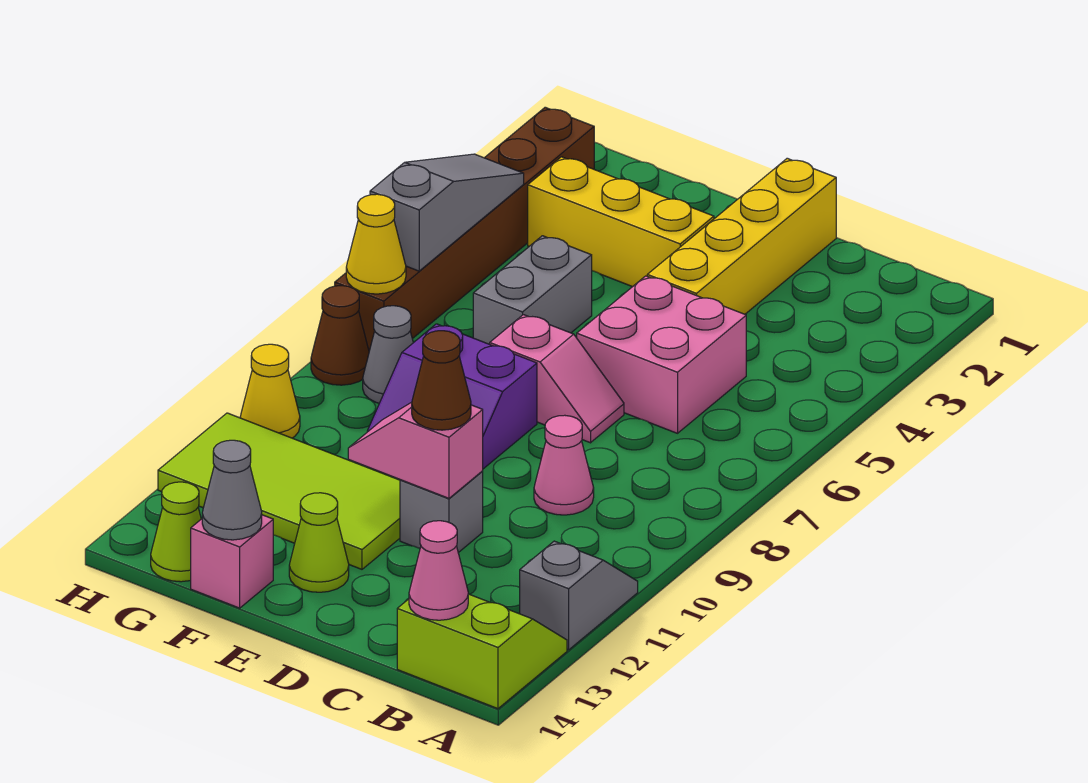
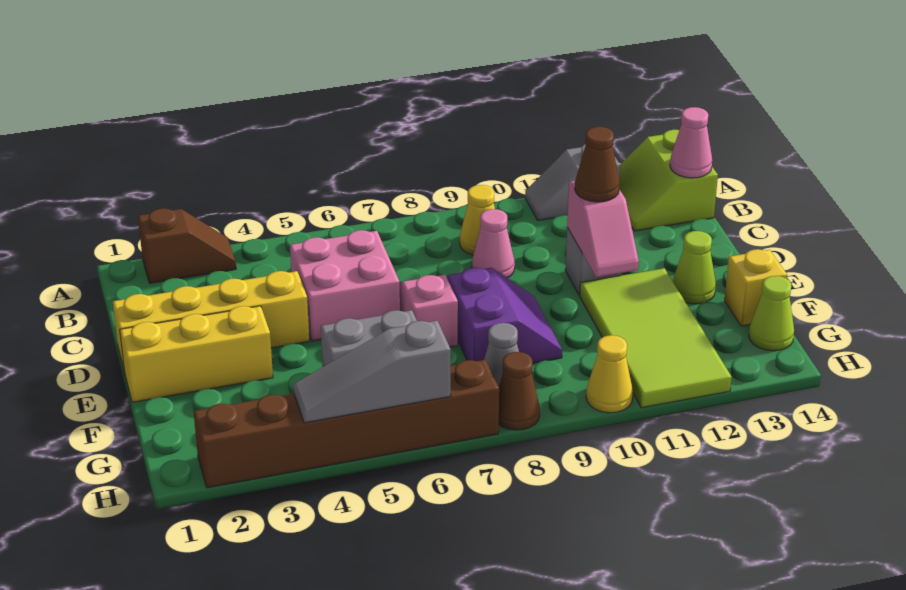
none -> brown 1x2 slope [138,209,236,283]
yellow 1x3 brick [528,157,714,287] -> yellow 1x3 brick turned to [120,306,273,402]
pink 1x1 brick [191,515,273,608] -> yellow 1x1 brick [725,249,787,326]
grey 1x1 cone [202,440,262,540] -> none
yellow 1x1 cone [346,194,406,294] -> yellow 1x1 cone moved to [460,185,495,255]

